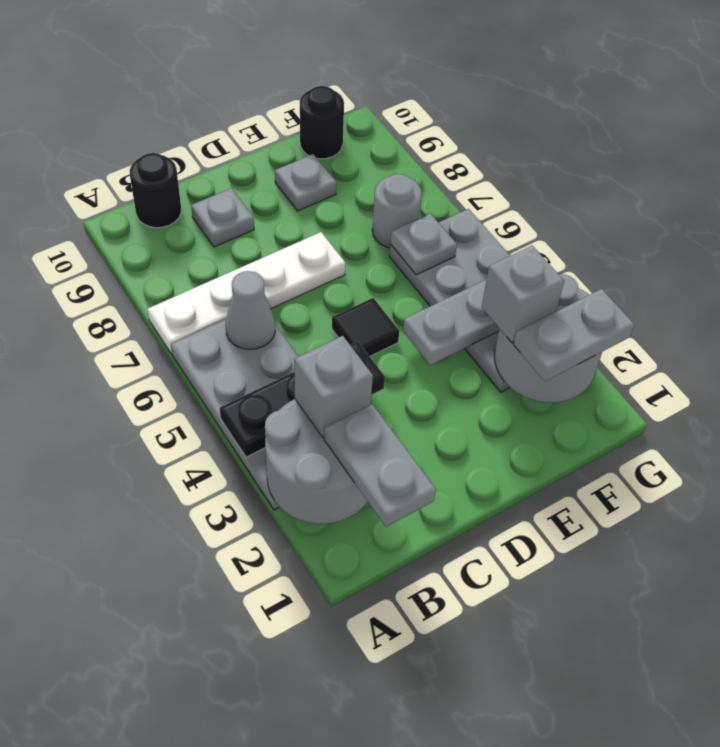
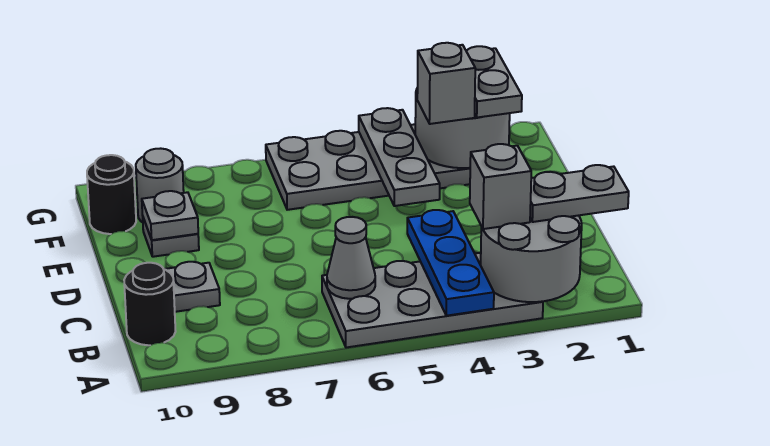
black 1x3 plate [220,341,385,457] -> blue 1x3 plate [407,210,494,316]
white 1x4 plate [148,232,345,354] -> none
black 1x1 tile [332,298,399,356] -> none
grey 1x1 plate [390,214,457,275] -> grey 1x1 plate moved to [142,191,198,240]
grey 1x1 round brick [372,174,422,248] -> grey 1x1 round brick moved to [136,148,184,222]

